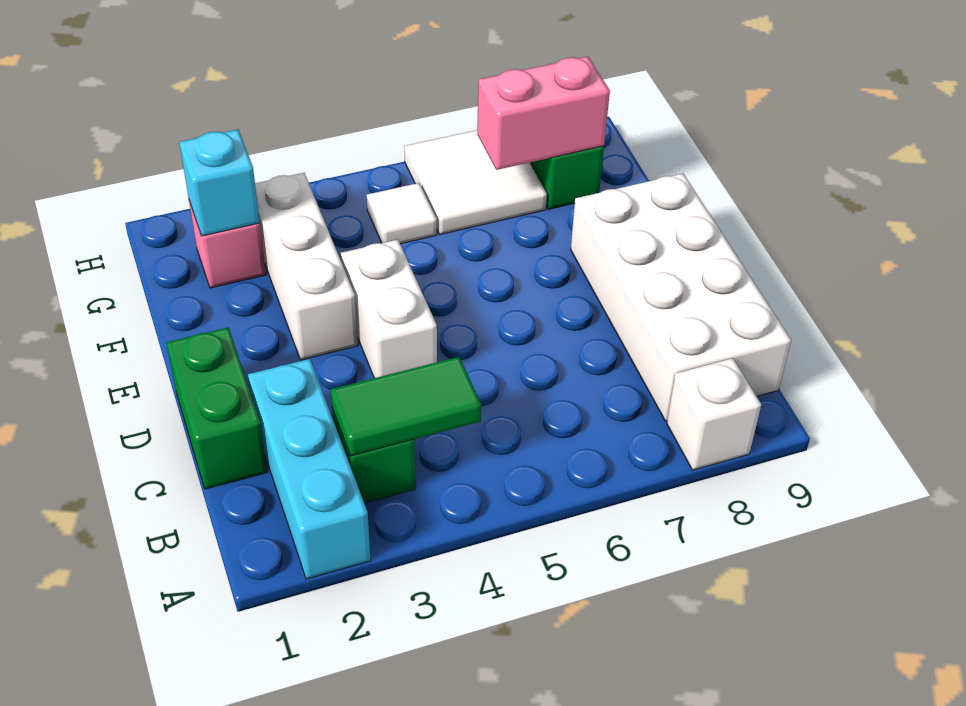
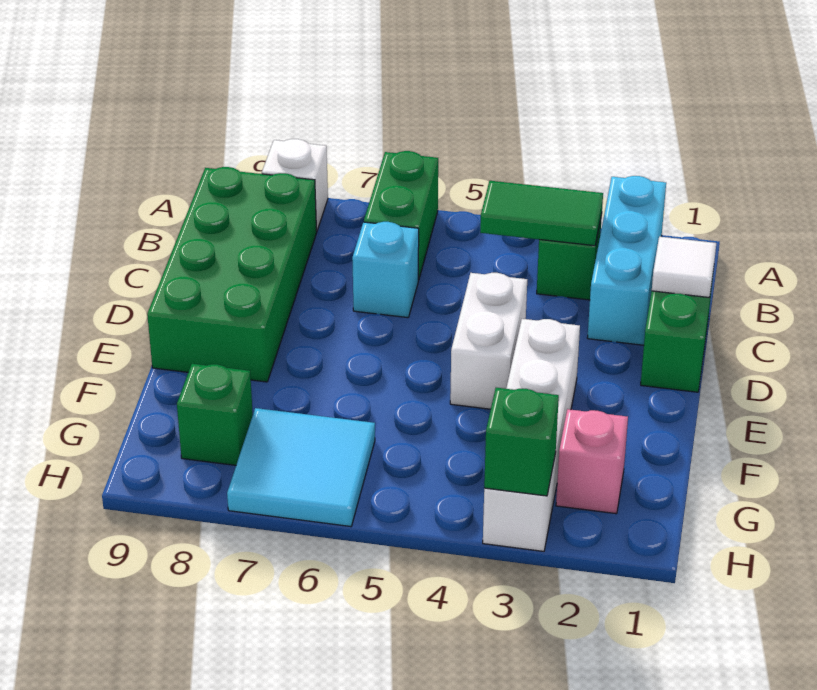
none -> green 1x2 brick [364,151,438,280]
white 2x4 brick [571,173,791,421] -> green 2x4 brick [147,167,317,382]
white 1x3 brick [255,173,358,360] -> white 1x4 brick [483,319,580,551]
cyan 1x1 brick [179,130,260,236] -> cyan 1x1 brick moved to [352,222,419,318]
white 1x1 tile [367,183,437,244] -> white 1x1 tile moved to [652,237,716,298]
white 2x2 tile [404,130,547,235] -> cyan 2x2 tile [227,408,375,527]
pink 1x2 brick [477,56,610,170] -> none
none -> green 1x1 brick [484,388,559,496]

